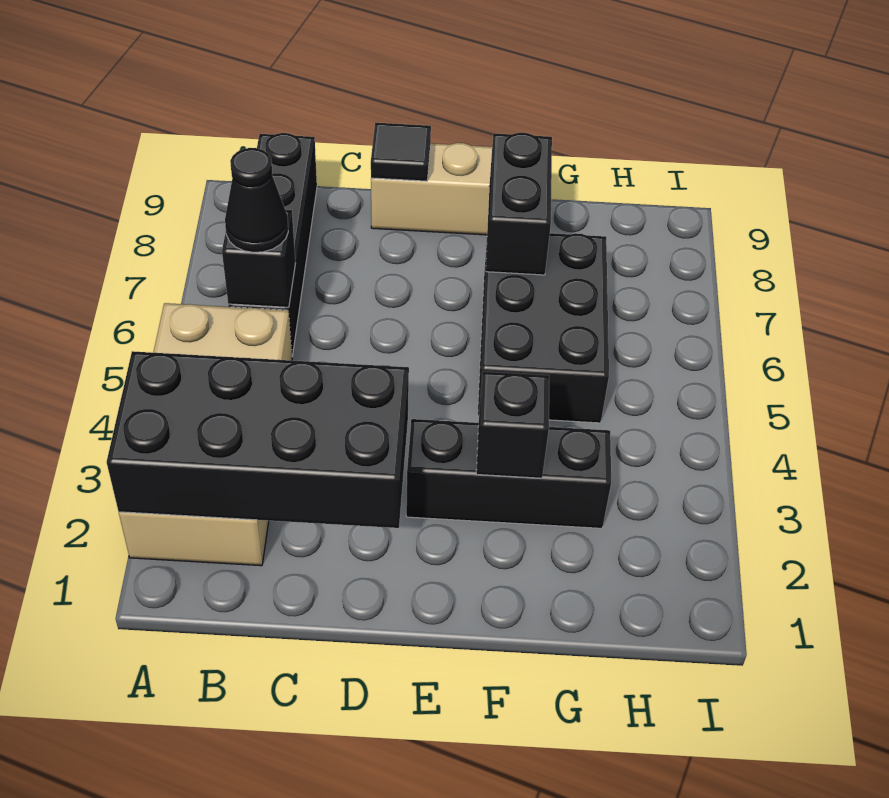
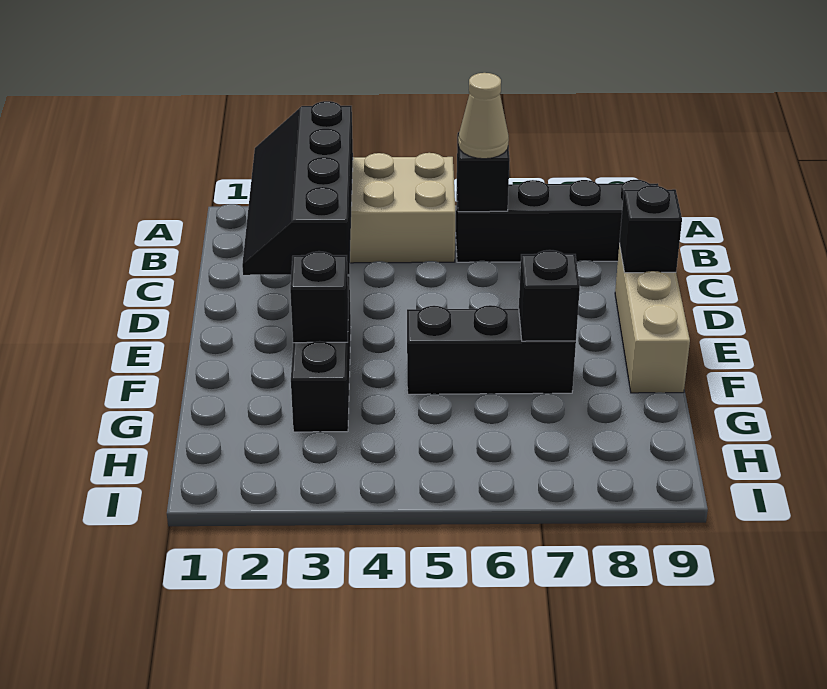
black 2x4 brick [107,351,409,528] -> black 2x4 slope [242,101,353,275]
black 1x1 cone [225,148,288,252] -> tan 1x1 cone [458,73,509,159]
black 1x1 tile [371,123,431,181] -> black 1x1 brick [619,185,682,273]
black 2x3 brick [478,233,609,423] -> black 1x3 brick [407,305,576,394]
black 1x2 brick [486,133,552,275] -> black 1x1 brick [519,250,580,341]

